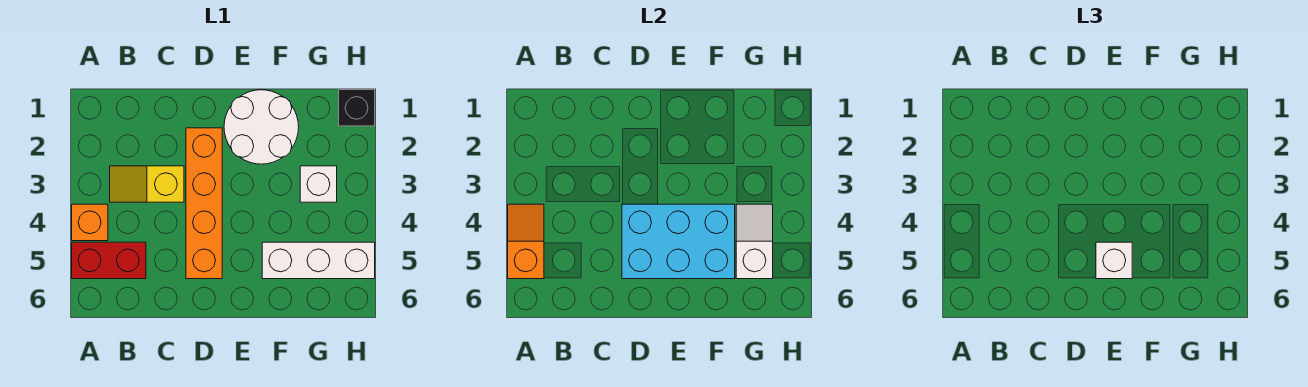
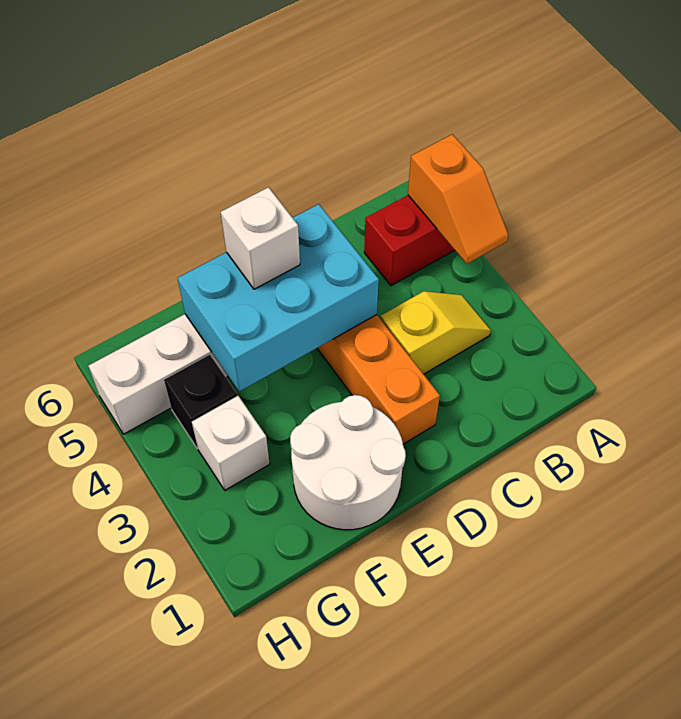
orange 1x1 brick [72,204,108,241] -> none
white 1x2 slope [736,204,773,279] -> none
black 1x1 brick [339,90,375,126] -> black 1x1 brick moved to [164,355,237,449]

